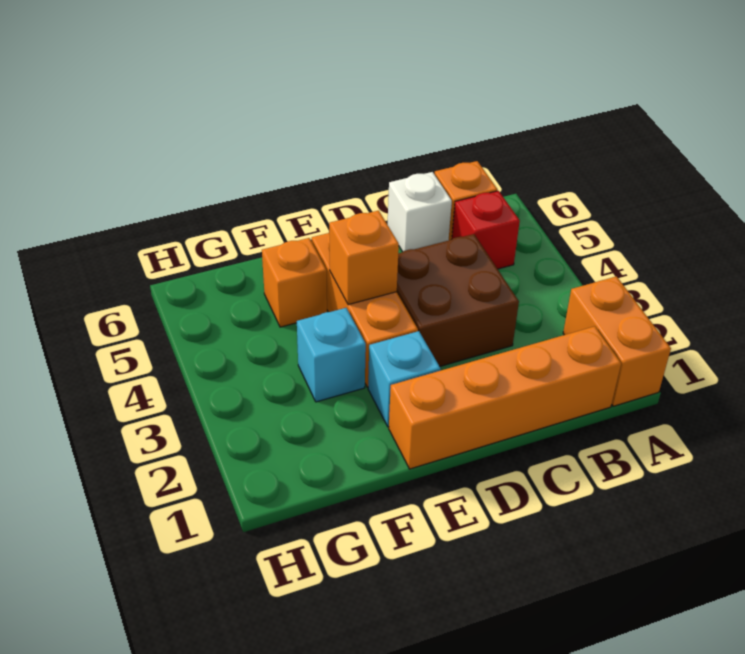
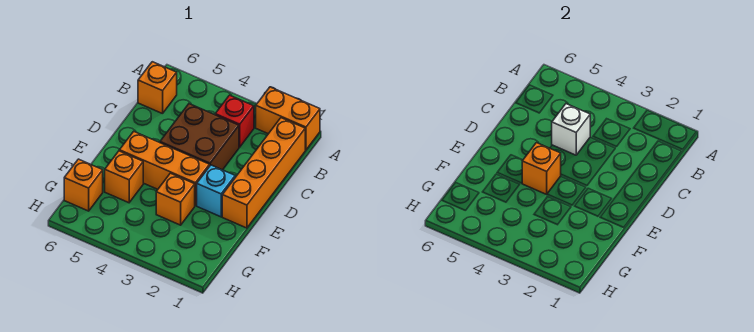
red 1x1 brick [452,191,520,269] -> red 1x1 brick moved to [215,95,254,147]
white 1x1 brick [388,172,452,252] -> white 1x1 brick moved to [552,104,590,155]
cyan 1x1 brick [297,308,366,402] -> orange 1x1 brick [156,173,195,225]
none -> orange 1x1 brick [64,159,103,211]

